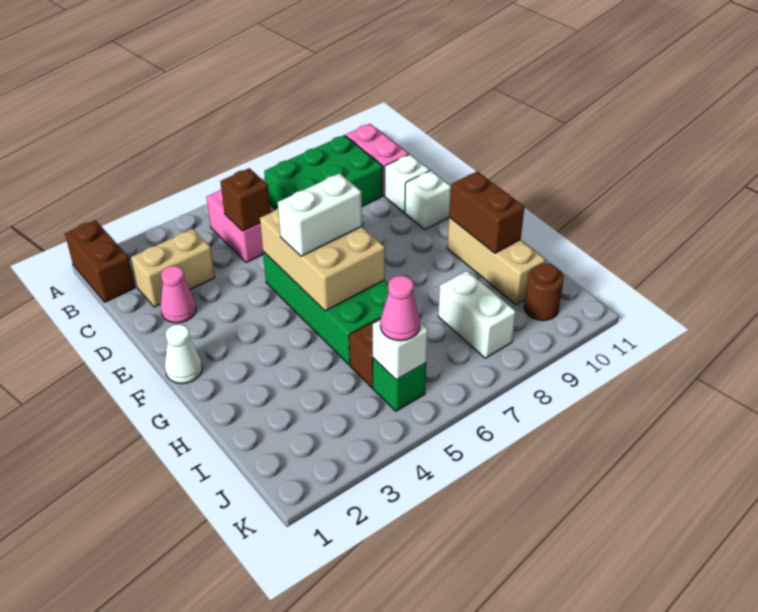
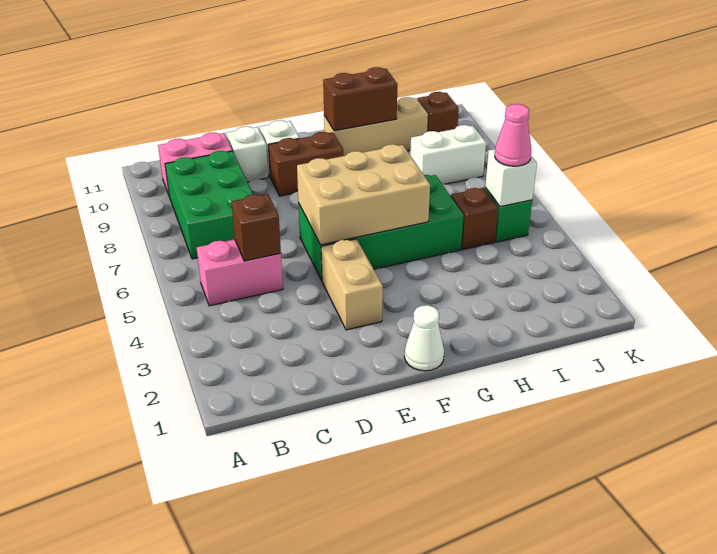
brown 1x2 brick [65,220,135,302] -> brown 1x2 brick moved to [268,132,343,196]
tan 1x2 brick [131,229,215,307] -> tan 1x2 brick moved to [321,239,383,330]
pink 1x1 cone [161,266,196,323] -> none
white 1x2 brick [278,173,362,256] -> none
brown 1x1 round brick [524,264,564,321] -> brown 1x1 brick [418,92,459,132]

